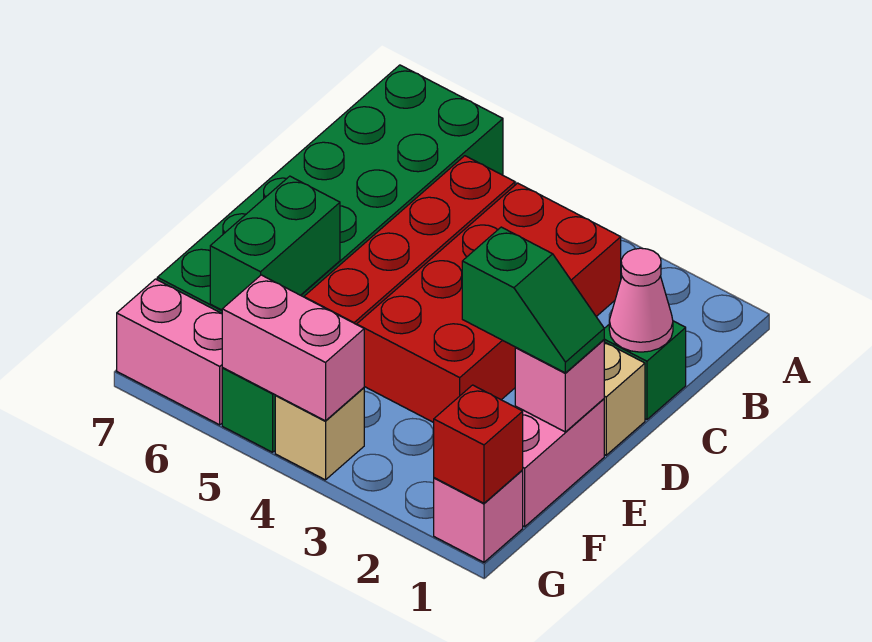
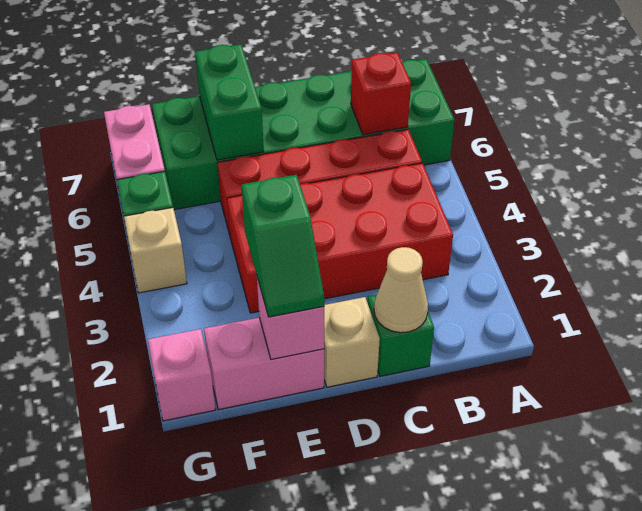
pink 1x1 cone [609,248,673,352] -> tan 1x1 cone [374,247,428,333]
green 1x2 brick [210,176,340,310] -> green 1x2 brick turned to [195,44,264,160]
red 1x1 brick [434,385,523,503] -> red 1x1 brick moved to [351,52,411,135]
pink 1x2 brick [222,275,364,421] -> none

